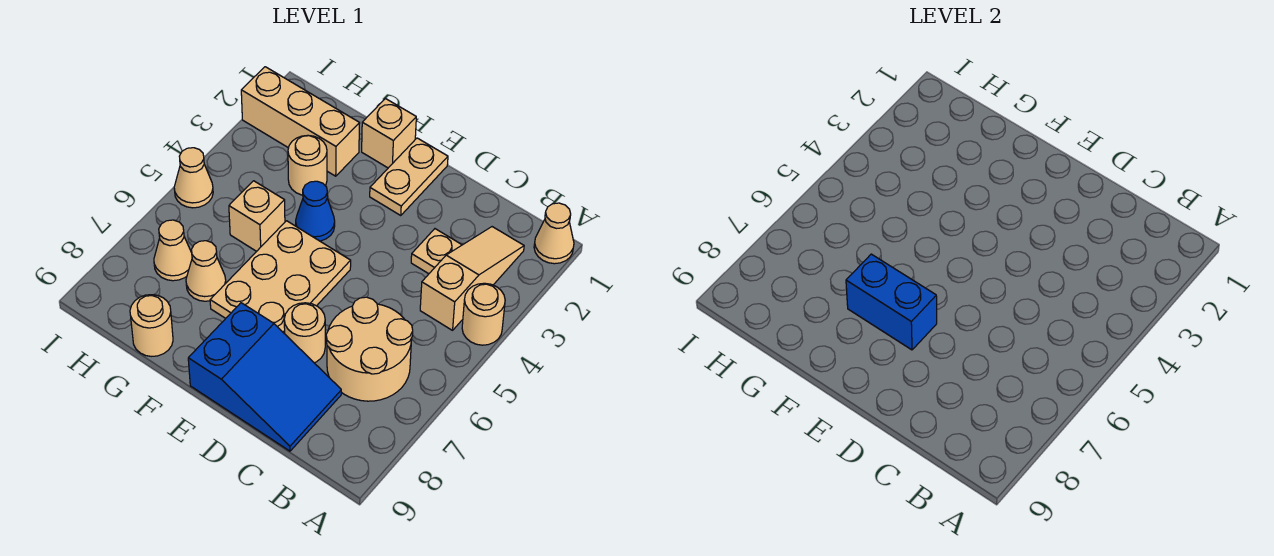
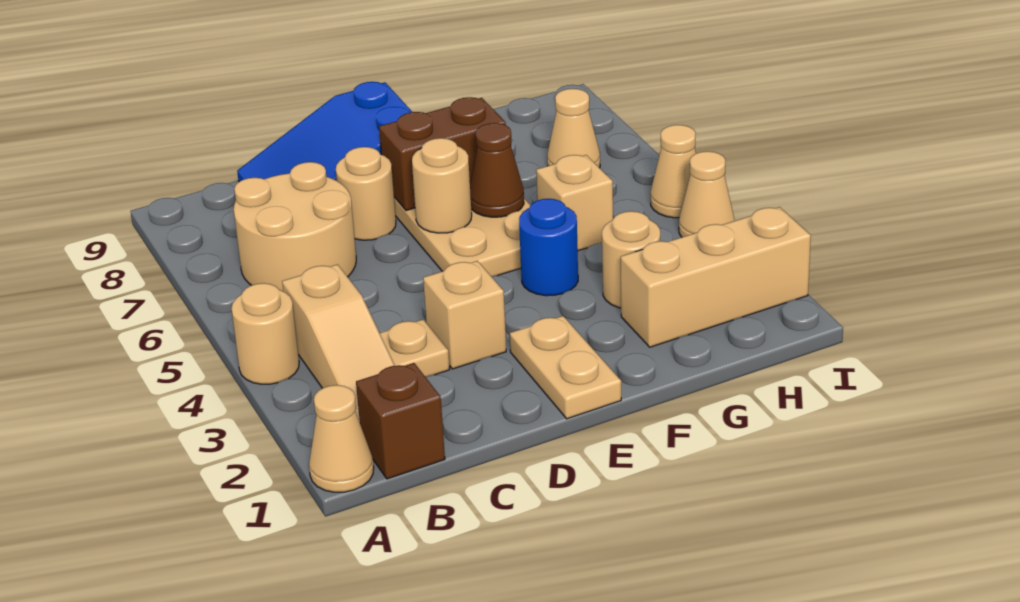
none -> brown 1x1 brick [356,363,445,479]
blue 1x2 brick [846,254,937,350] -> brown 1x2 brick [379,97,506,211]
tan 1x1 brick [362,99,416,168] -> tan 1x1 brick moved to [423,261,506,369]
blue 1x1 cone [296,181,335,241] -> blue 1x1 round brick [519,199,578,296]
none -> brown 1x1 cone [470,123,524,217]
tan 1x1 cone [186,241,226,301] -> tan 1x1 cone moved to [679,151,734,237]
tan 1x1 round brick [130,295,173,356] -> tan 1x1 round brick moved to [412,138,472,233]

